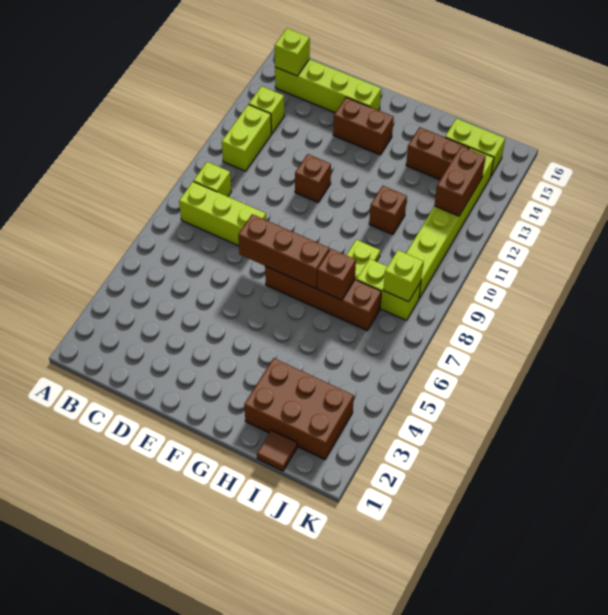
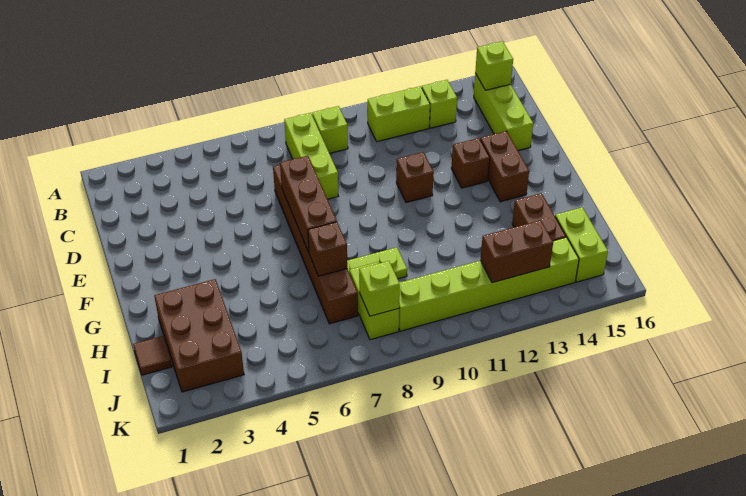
lime 1x4 brick [275,59,381,113] -> lime 1x3 brick [474,73,533,150]
brown 1x4 brick [265,266,381,330] -> brown 1x6 brick [273,165,358,324]
brown 1x1 brick [369,186,407,235] -> brown 1x1 brick moved to [451,138,490,188]

